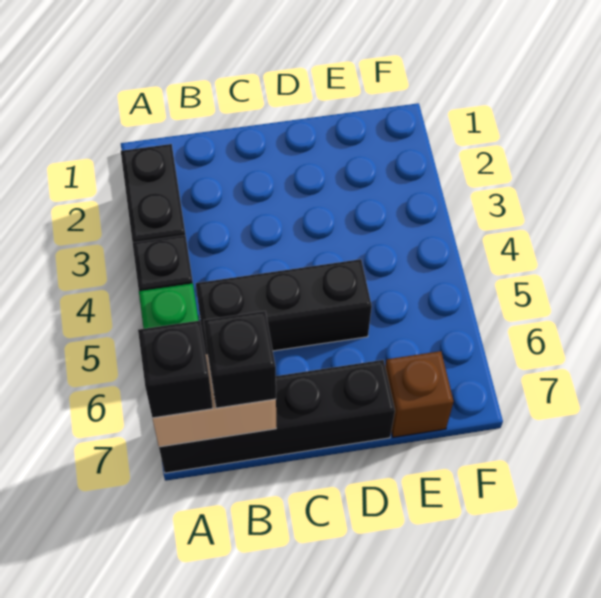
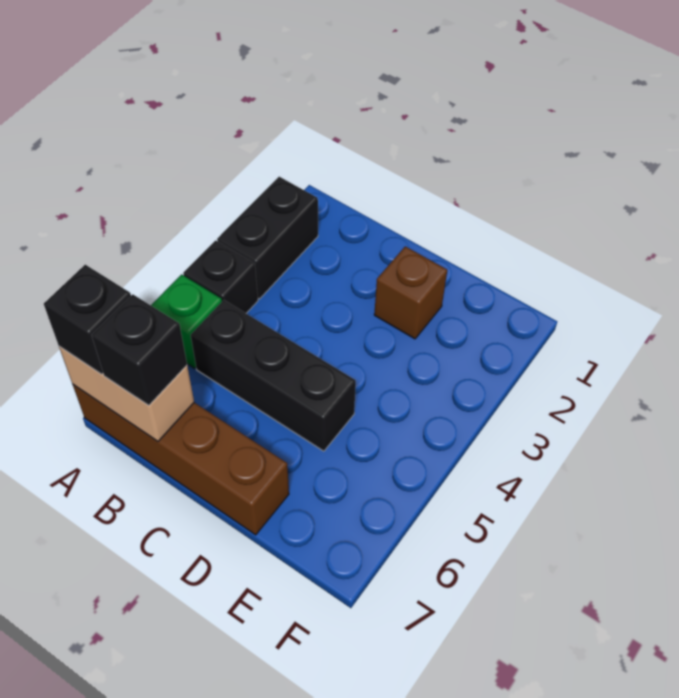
black 1x4 brick [159,360,395,473] -> brown 1x4 brick [73,385,289,535]
brown 1x1 brick [385,351,454,437] -> brown 1x1 brick moved to [374,246,447,339]

